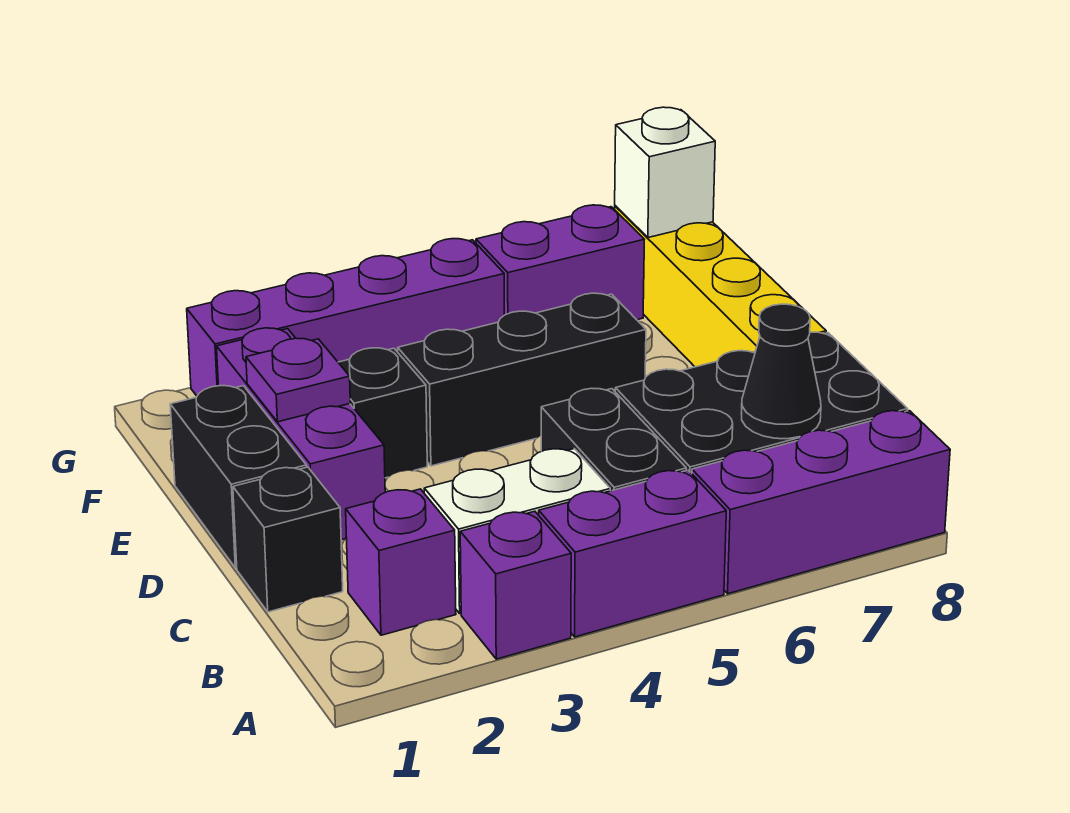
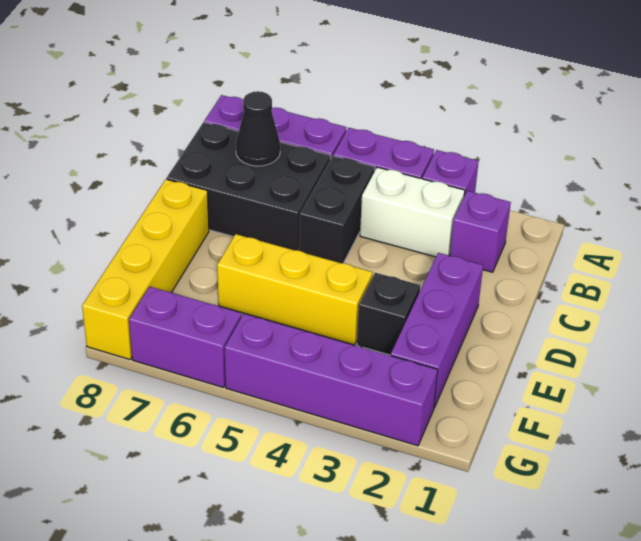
black 1x1 brick [233,467,343,612] -> none
black 1x2 brick [170,386,306,568] -> none
purple 1x1 plate [246,338,350,422] -> none
black 1x3 brick [398,293,646,466] -> yellow 1x3 brick [217,234,373,345]
white 1x1 brick [615,107,715,238] -> none

